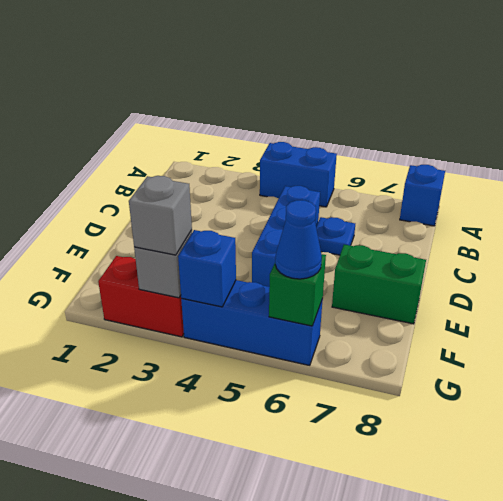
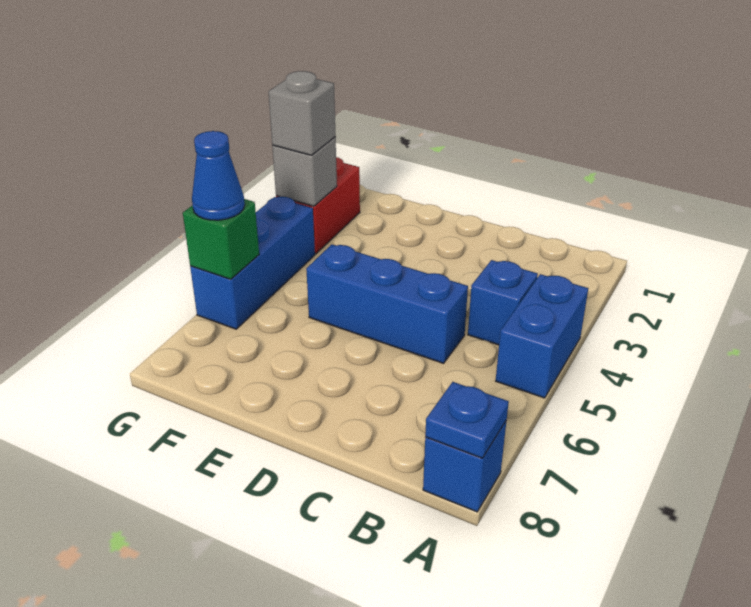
blue 1x1 plate [316,217,355,255] -> blue 1x1 plate moved to [425,382,509,458]
green 1x2 brick [332,245,426,324] -> none
blue 1x1 brick [178,230,236,307] -> blue 1x1 brick moved to [468,260,538,345]

